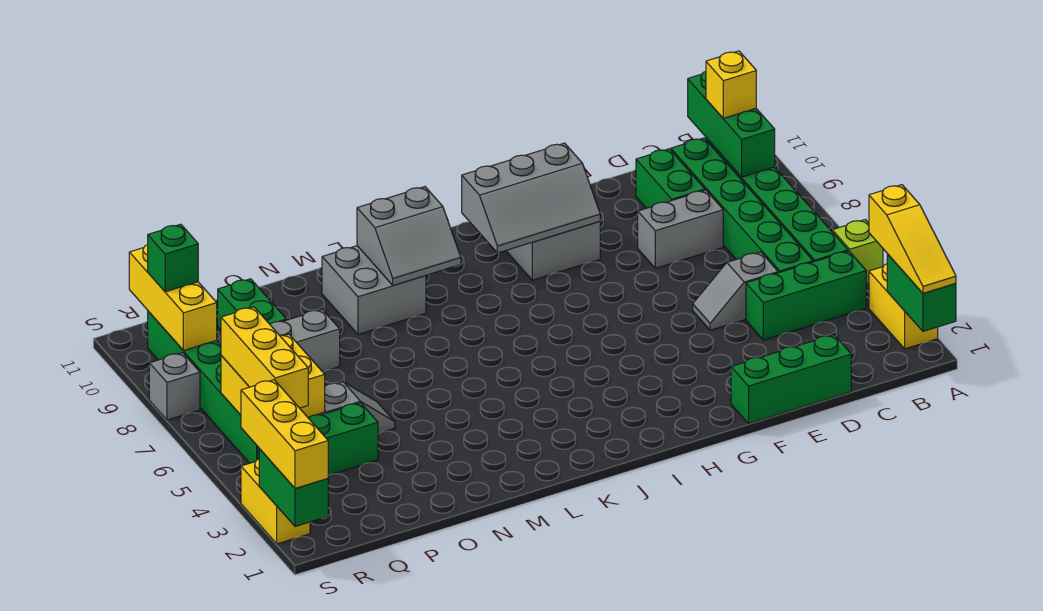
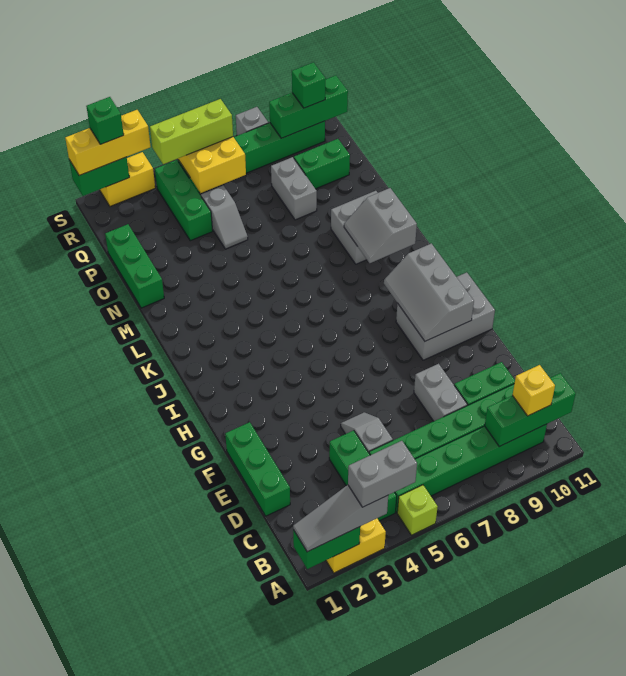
yellow 1x3 slope [869,185,956,293] -> grey 1x3 slope [293,485,388,552]
none -> grey 1x2 brick [348,441,417,507]
none -> green 1x3 brick [105,224,164,308]
yellow 1x3 brick [221,307,308,408] -> lime 1x3 brick [150,99,233,164]
yellow 1x3 brick [129,245,217,351] -> green 1x3 brick [269,75,348,138]
none -> green 1x1 brick [86,97,124,144]

